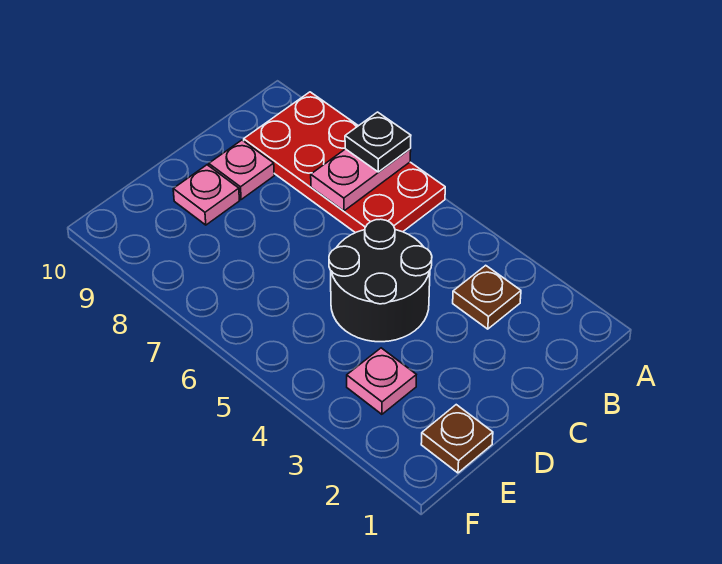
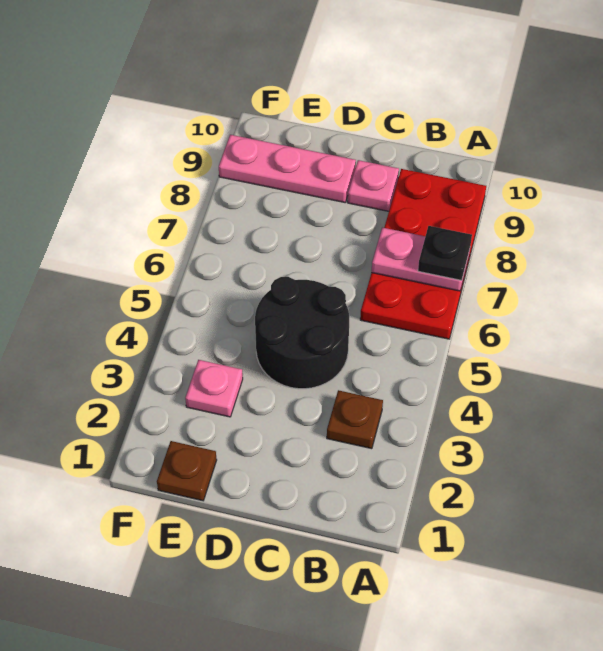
pink 1x1 plate [173,165,239,225] -> pink 1x3 plate [219,135,356,202]

